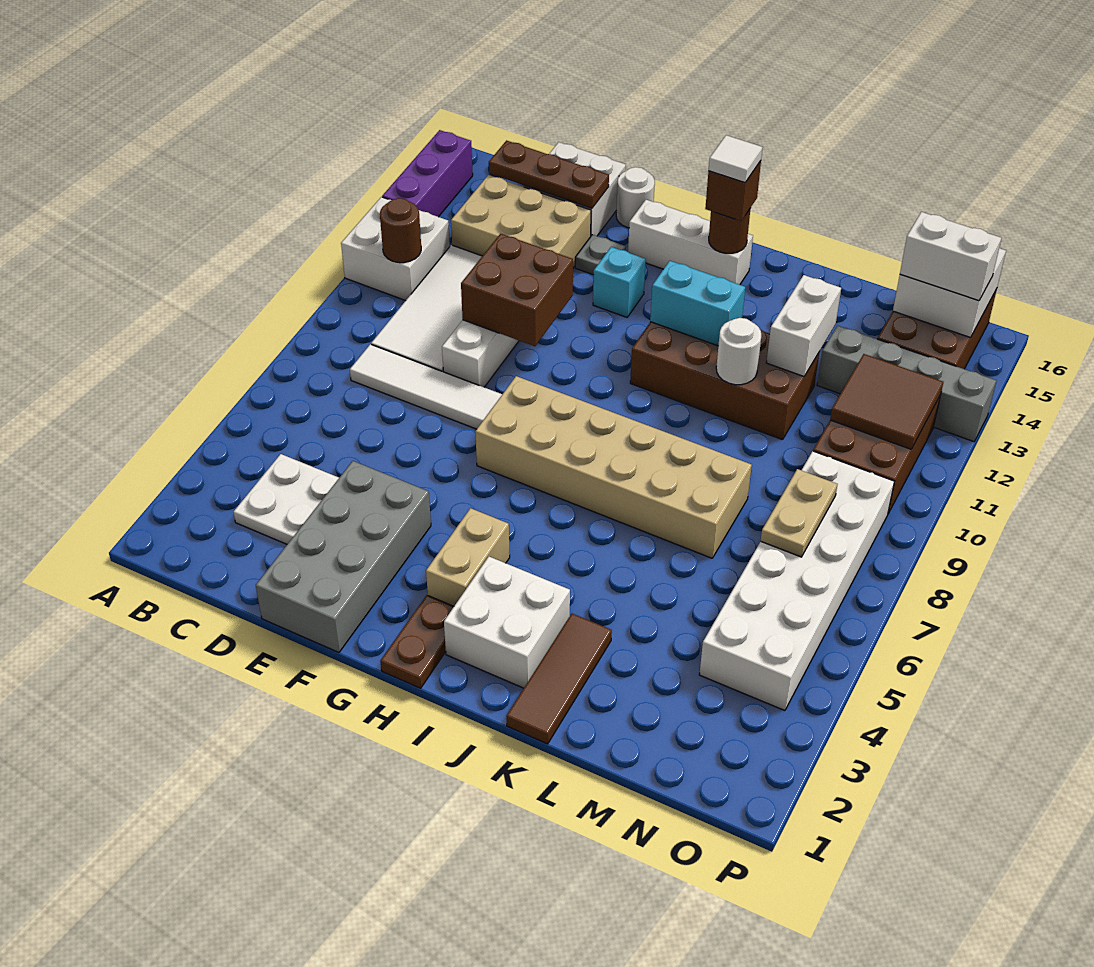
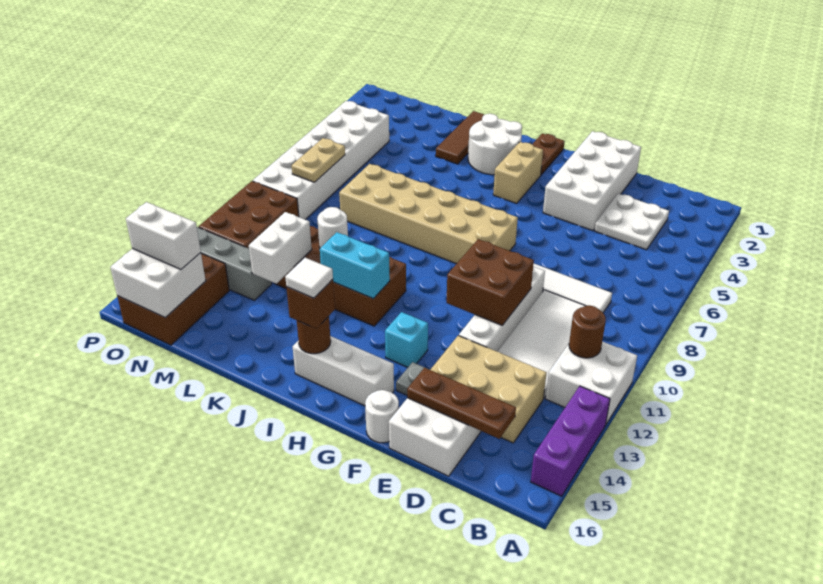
grey 2x4 brick [256,461,431,652] -> white 2x4 brick [543,131,641,231]
white 2x2 brick [444,557,570,688] -> white 2x2 round brick [468,114,522,175]
brown 2x2 tile [830,354,943,449] -> none

